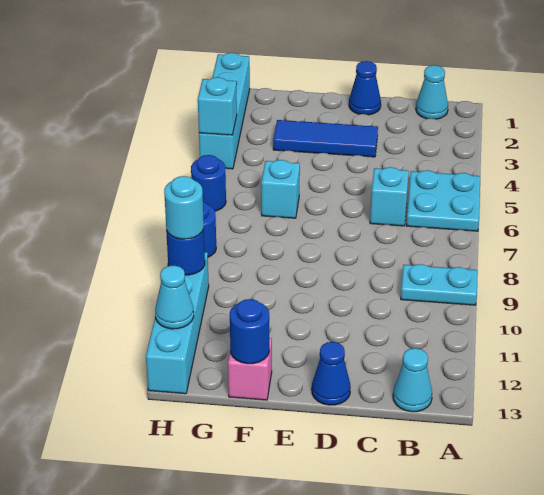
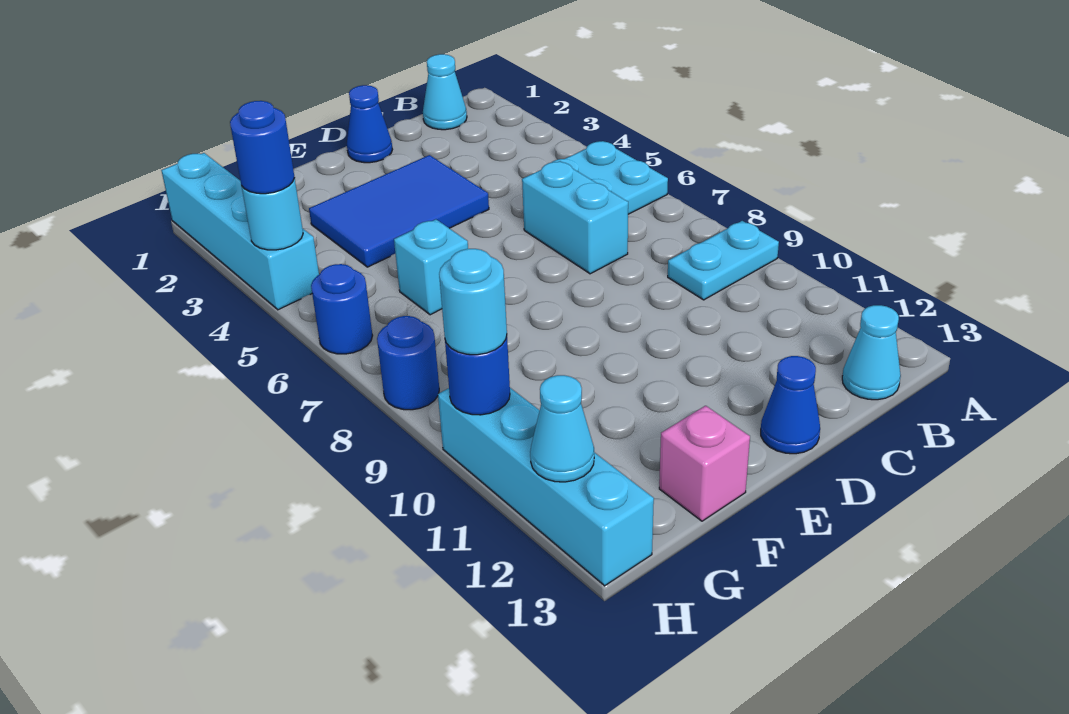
cyan 1x1 brick [370,167,409,226] -> cyan 1x2 brick [522,161,628,274]
blue 1x3 tile [273,120,378,157] -> blue 2x3 tile [309,155,489,267]
blue 1x1 round brick [230,299,269,364] -> blue 1x1 round brick moved to [230,101,295,194]
cyan 1x1 brick [198,77,237,135] -> cyan 1x1 round brick [242,179,303,250]

